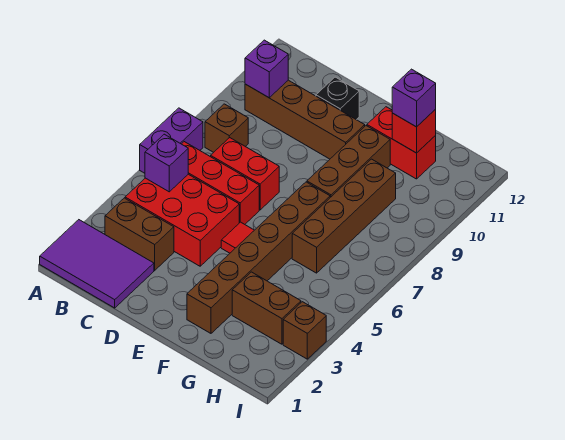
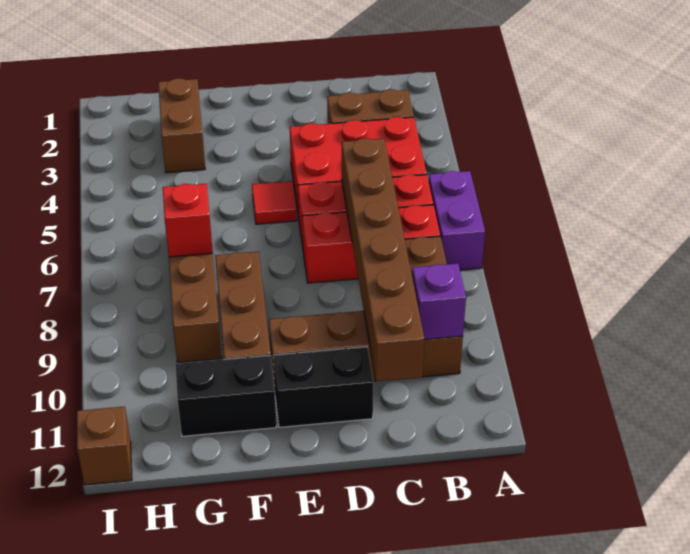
purple 2x3 tile [40,220,154,308] -> none
purple 1x1 brick [145,134,188,192] -> none
red 1x2 brick [211,138,279,210] -> red 1x3 brick [302,205,440,283]
black 1x1 brick [316,77,359,120] -> black 1x2 brick [273,347,373,427]
brown 1x6 brick [187,182,330,333] -> brown 1x6 brick moved to [342,138,424,381]
red 1x2 brick [367,107,436,179] -> black 1x2 brick [175,355,276,436]
brown 1x2 brick [232,272,301,344] -> brown 1x2 brick turned to [158,78,205,173]
red 1x1 brick [392,110,436,153] -> red 1x1 brick moved to [163,184,213,257]
purple 1x1 brick [392,69,436,127] -> none
brown 1x1 brick [283,302,326,359] -> brown 1x1 brick moved to [77,406,132,485]

